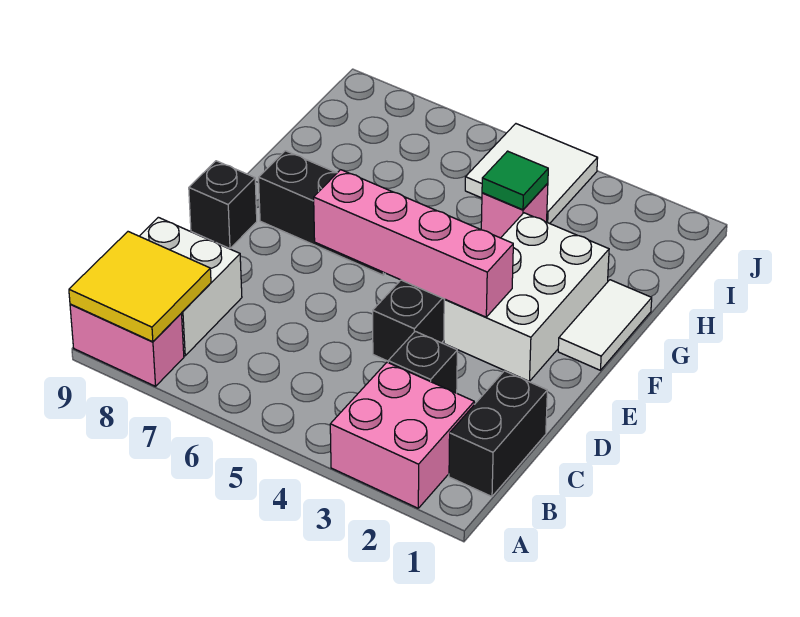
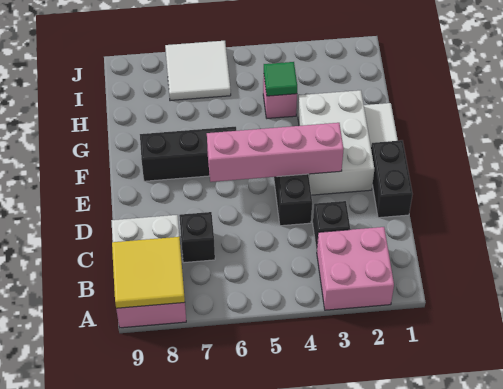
black 1x2 brick [449,371,547,497] -> black 1x2 brick moved to [371,140,413,218]
black 1x1 brick [189,161,257,249] -> black 1x1 brick moved to [179,212,215,263]
white 2x2 tile [465,124,598,224] -> white 2x2 tile moved to [165,41,231,101]

